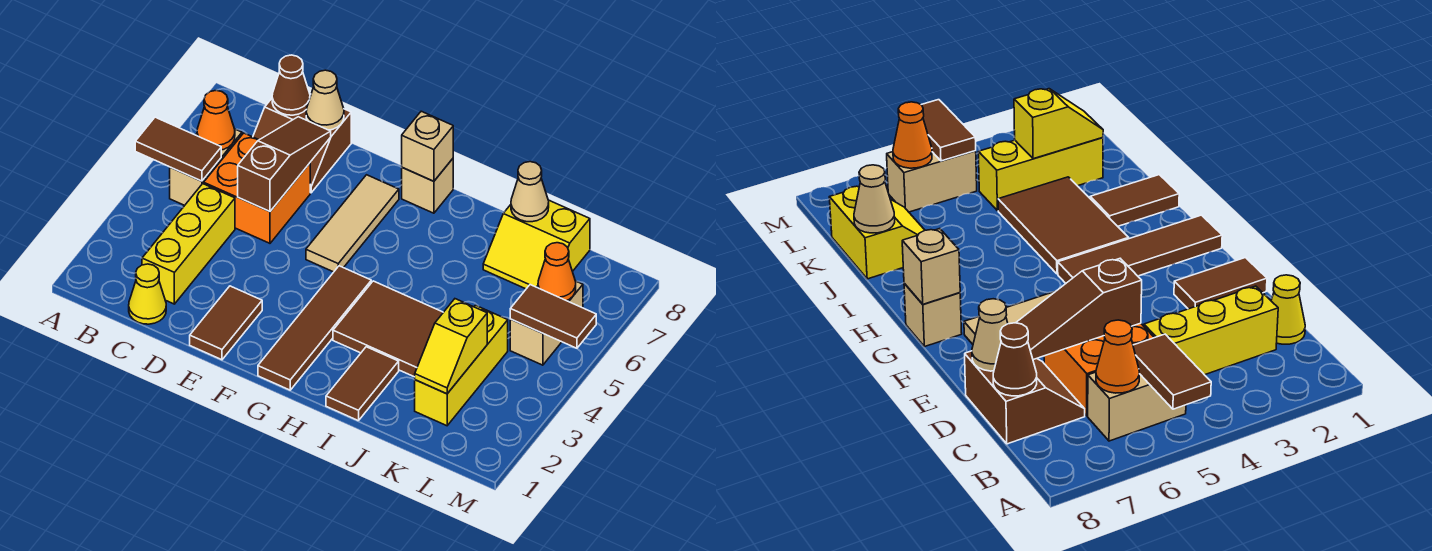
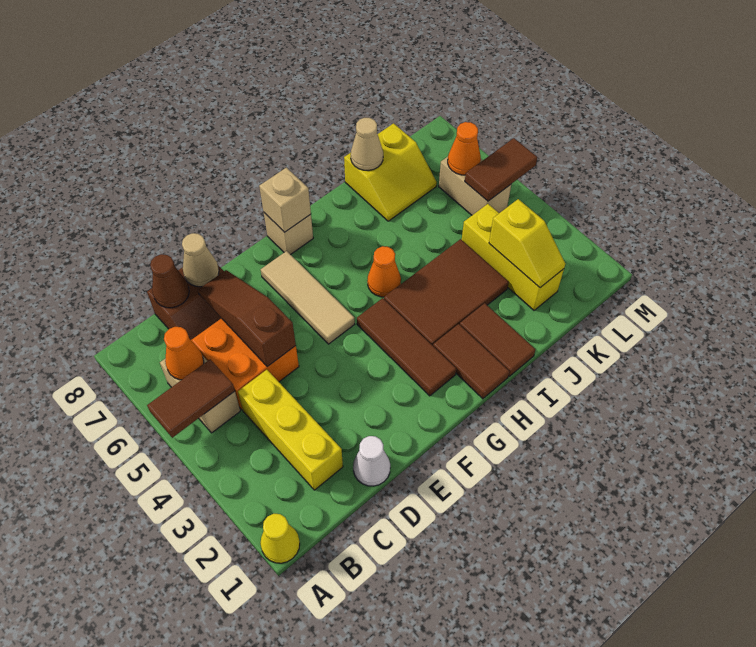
yellow 1x1 cone [129,264,166,324] -> yellow 1x1 cone moved to [260,514,300,563]
none -> white 1x1 cone [353,436,390,486]
brown 1x2 tile [190,286,262,360] -> brown 1x2 tile moved to [433,324,509,399]
brown 1x4 tile [258,266,371,390] -> brown 1x3 tile [357,298,456,396]
none -> orange 1x1 cone [367,246,401,297]

